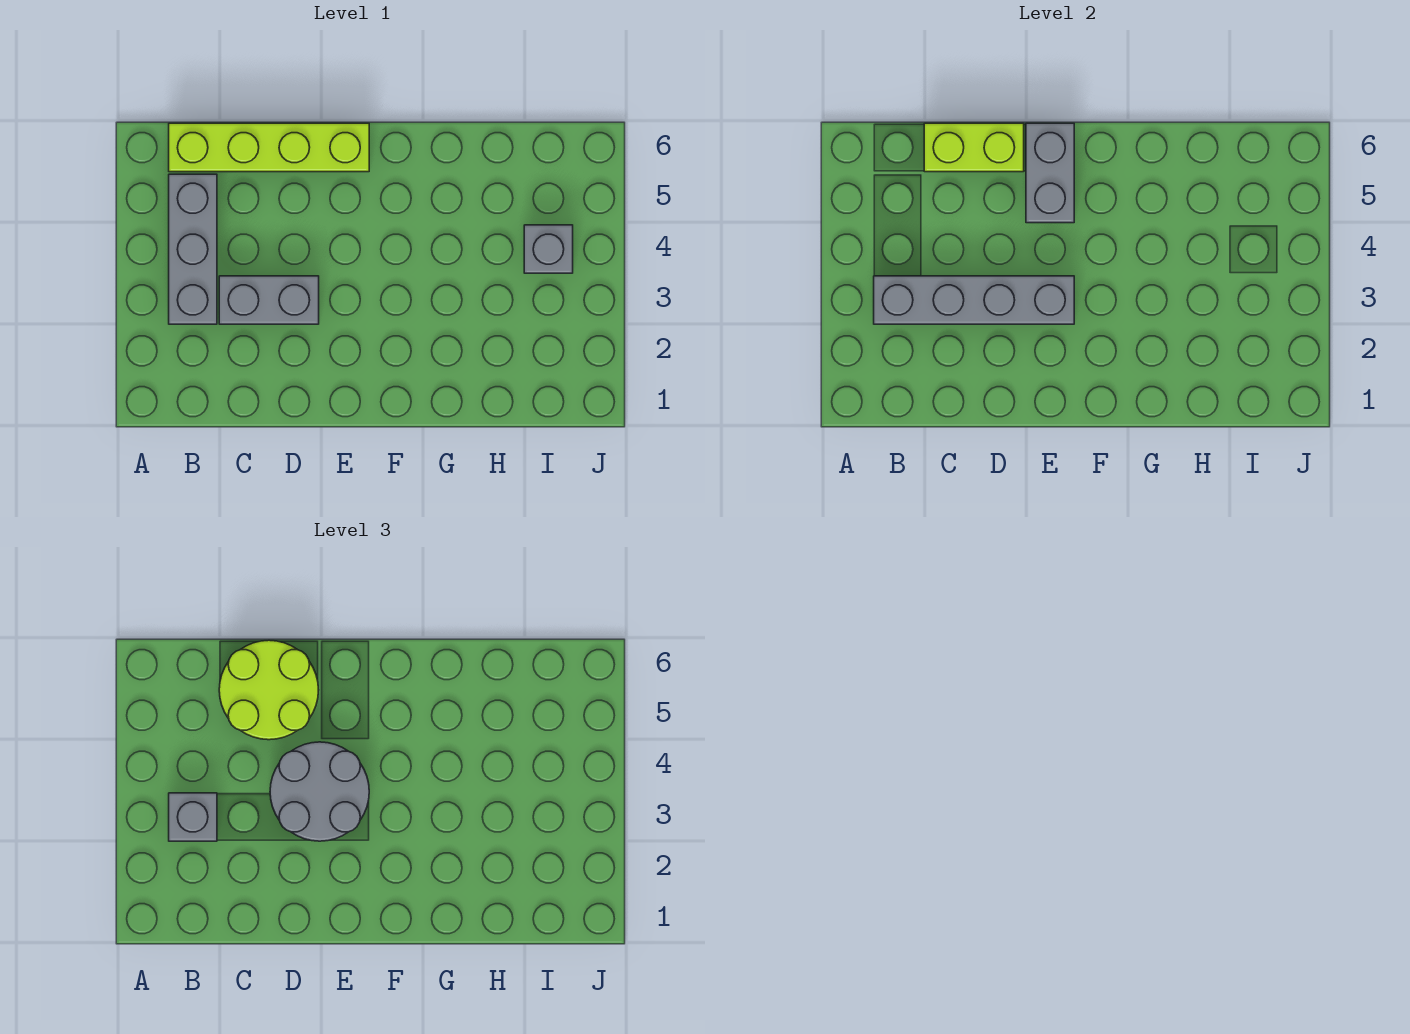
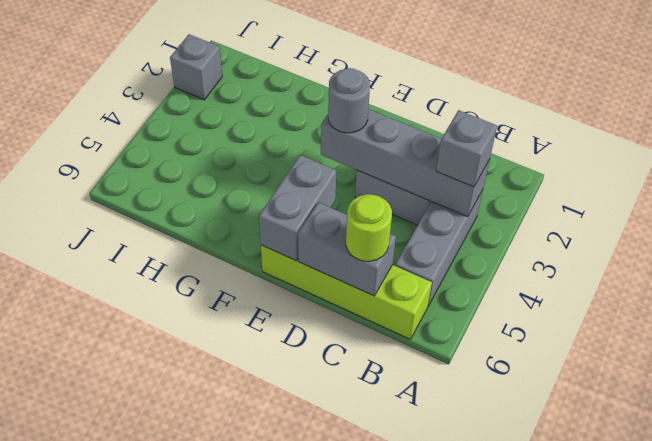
lime 2x2 round brick [219,640,318,740] -> lime 1x1 round brick [346,194,392,261]
lime 1x2 brick [924,123,1024,172] -> grey 1x2 brick [298,202,396,296]
grey 2x2 round brick [270,742,369,841] -> grey 1x1 round brick [328,68,370,133]
grey 1x1 brick [524,225,573,273] -> grey 1x1 brick moved to [170,34,222,100]

